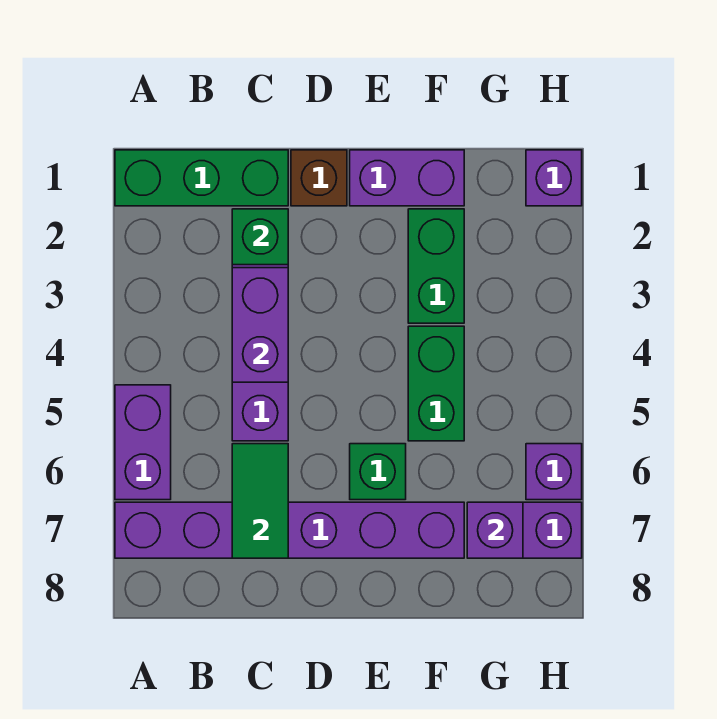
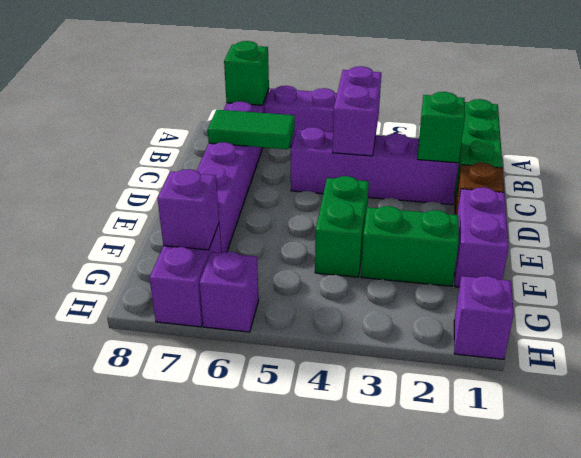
purple 1x2 brick [232,268,288,382] -> purple 1x2 brick turned to [332,66,381,156]
green 1x1 brick [350,444,406,500] -> green 1x1 brick moved to [224,41,269,105]
green 1x2 brick [408,326,464,441] -> green 1x2 brick turned to [315,176,369,277]

